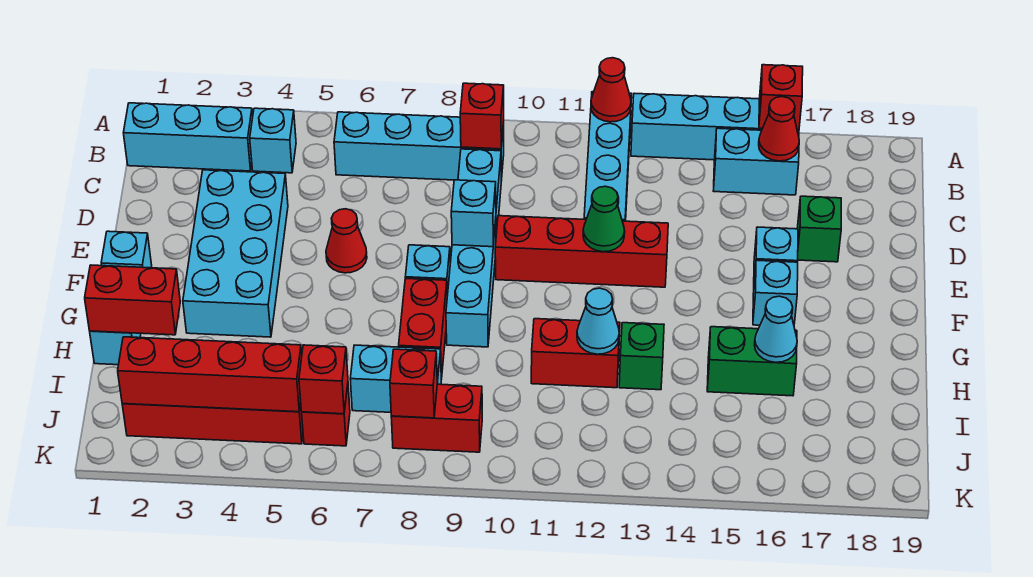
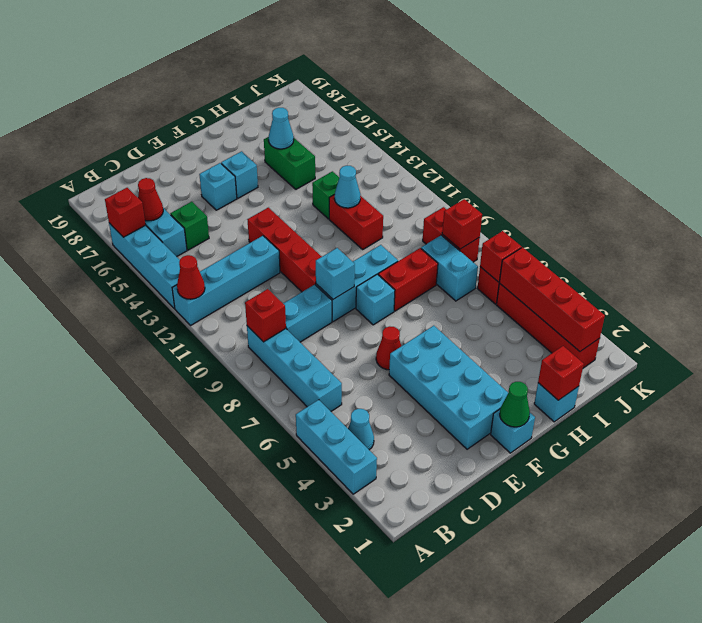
cyan 1x3 brick [124,103,253,171] -> cyan 1x3 brick moved to [296,400,377,494]
cyan 1x1 brick [250,108,296,173] -> cyan 1x1 cone [348,409,374,450]
cyan 2x4 brick [183,170,288,337] -> cyan 2x4 brick turned to [389,326,508,449]
green 1x1 brick [797,196,841,262] -> green 1x1 brick moved to [170,202,209,250]
green 1x1 cone [583,186,625,252] -> green 1x1 cone moved to [500,382,530,427]
red 1x2 brick [85,265,180,335] -> red 1x1 brick [538,346,584,400]

